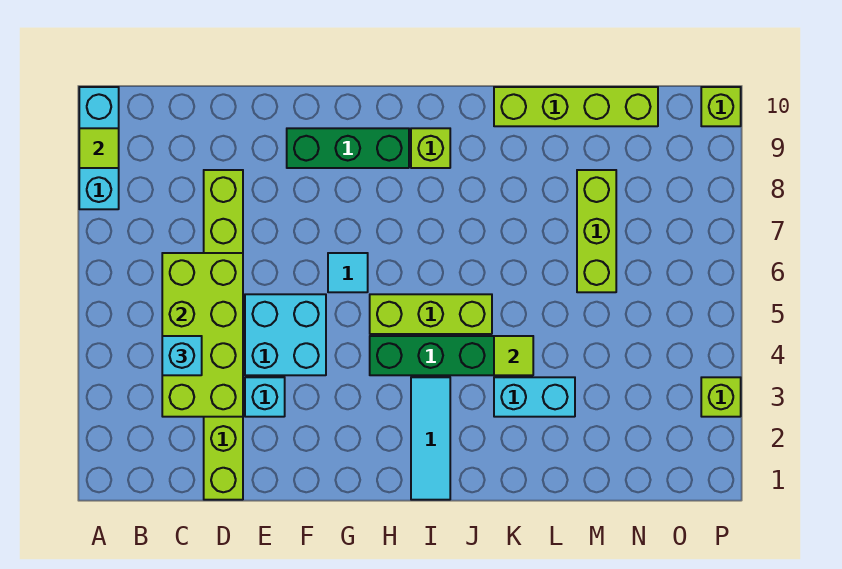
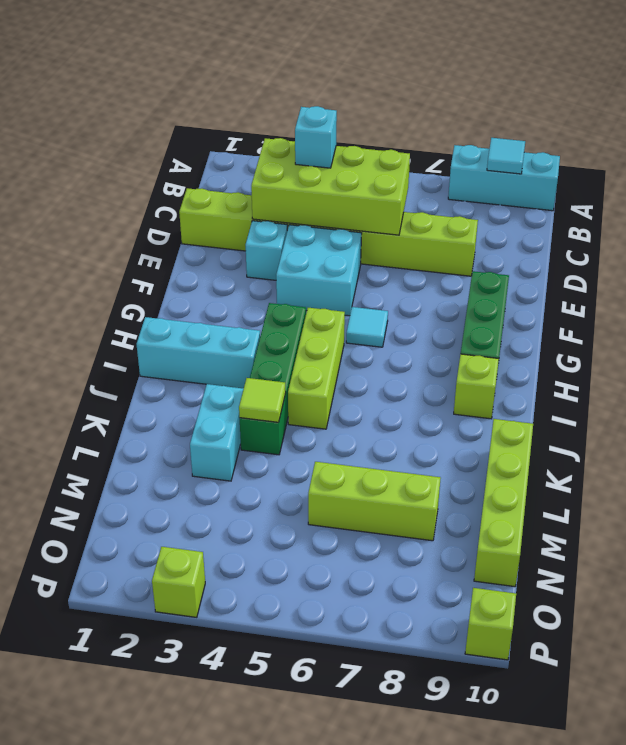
lime 1x1 tile [79,128,119,168] -> cyan 1x1 tile [487,138,525,174]
cyan 1x3 tile [411,377,450,500] -> cyan 1x3 brick [137,317,260,389]

